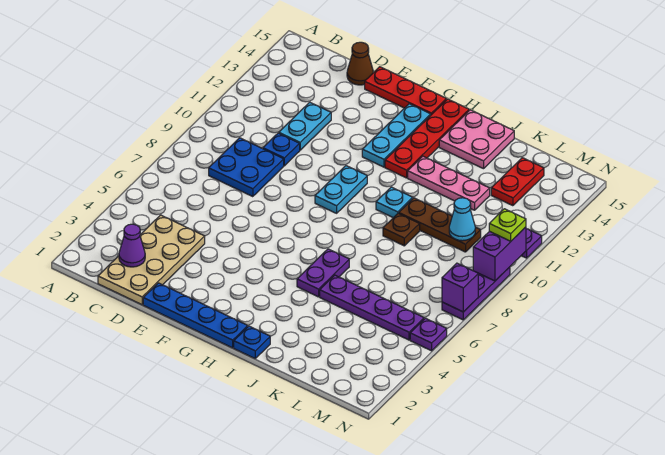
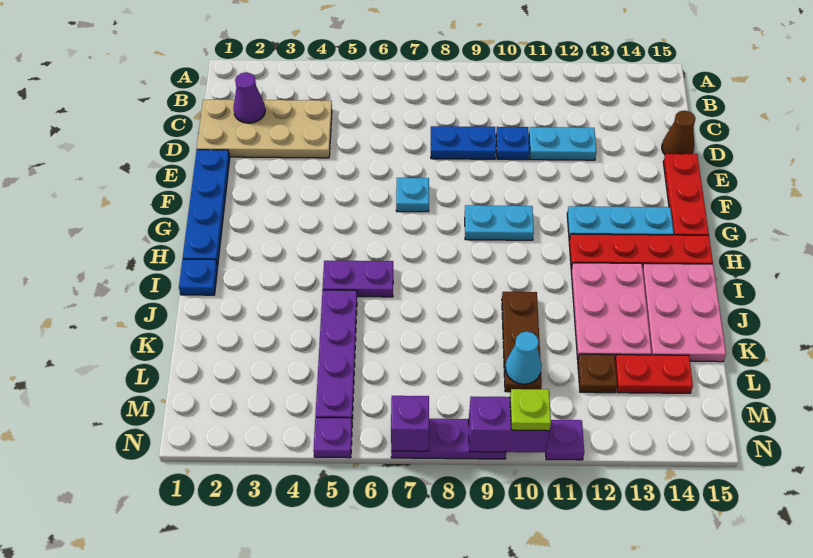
blue 2x2 plate [209,138,284,197] -> blue 1x2 plate [431,126,496,159]
cyan 1x1 plate [376,187,413,218] -> cyan 1x1 plate moved to [396,178,429,212]
pink 1x3 plate [408,156,490,210] -> pink 2x3 plate [571,263,652,359]
pink 2x2 plate [439,110,514,169] -> pink 2x3 plate [643,263,726,362]
brown 1x1 plate [383,213,420,246] -> brown 1x1 plate moved to [578,354,617,393]

